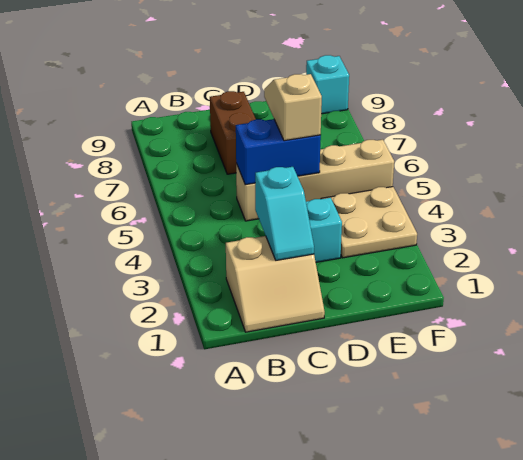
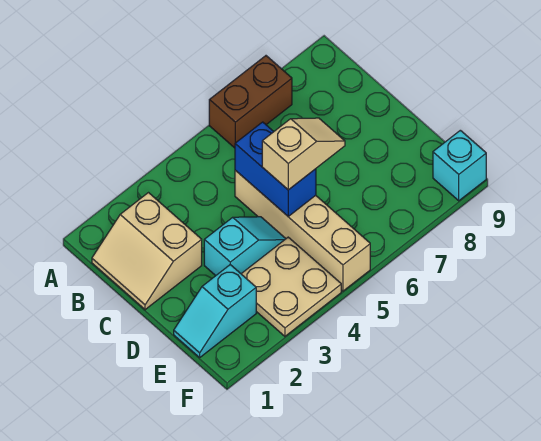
cyan 1x2 slope [255,167,314,260] -> cyan 1x2 slope moved to [174,265,256,357]
brown 1x2 brick [210,91,256,174] -> brown 1x2 brick moved to [209,56,292,148]

